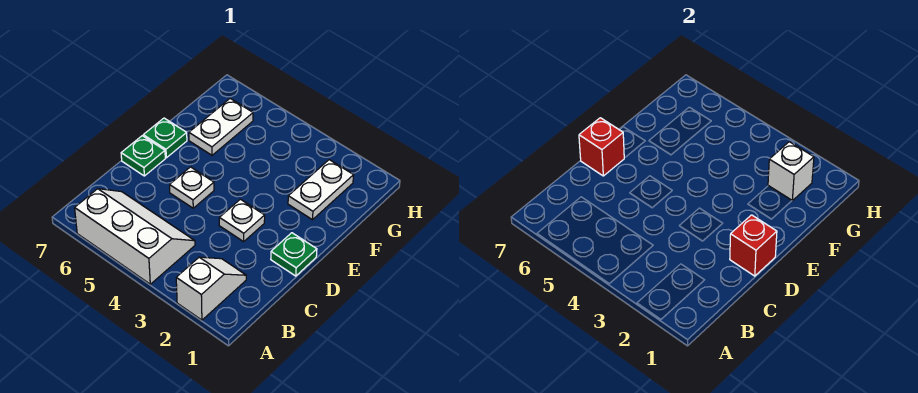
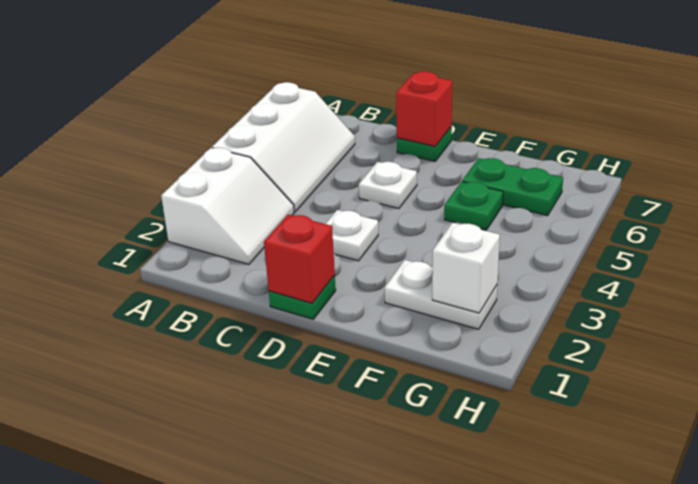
white 1x2 slope [176,257,246,320] -> white 2x2 slope [161,148,294,264]
green 1x1 plate [143,118,187,158] -> green 1x1 plate moved to [444,182,503,230]
white 1x2 plate [189,99,253,155] -> green 1x2 plate [462,158,563,216]

